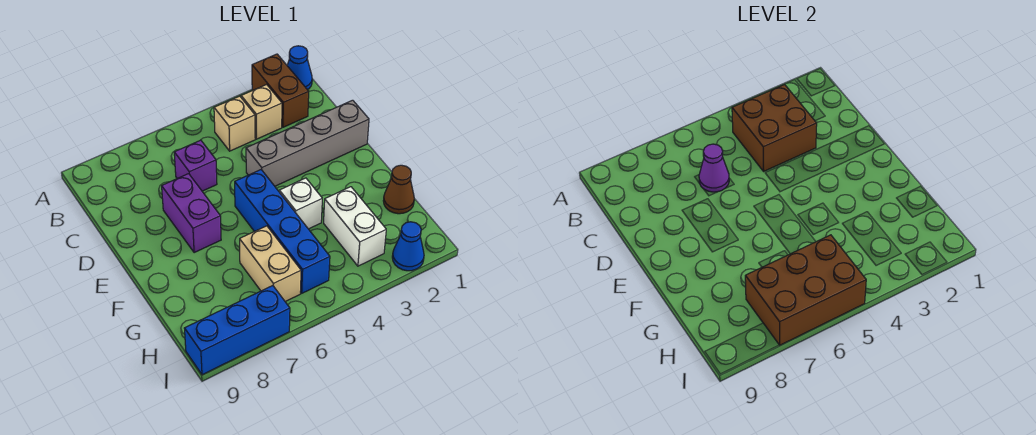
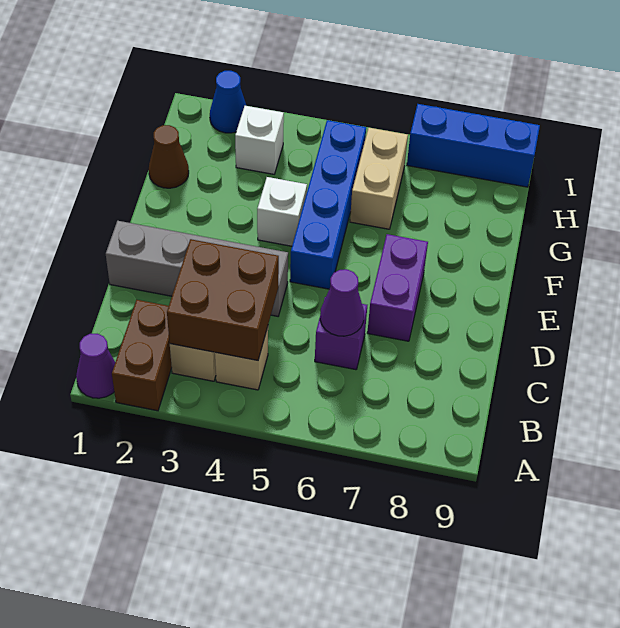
blue 1x1 cone [287,46,312,90] -> purple 1x1 cone [76,334,115,398]
white 1x2 brick [324,187,386,266] -> white 1x1 brick [235,106,284,174]
brown 2x3 brick [745,235,866,345] -> none

